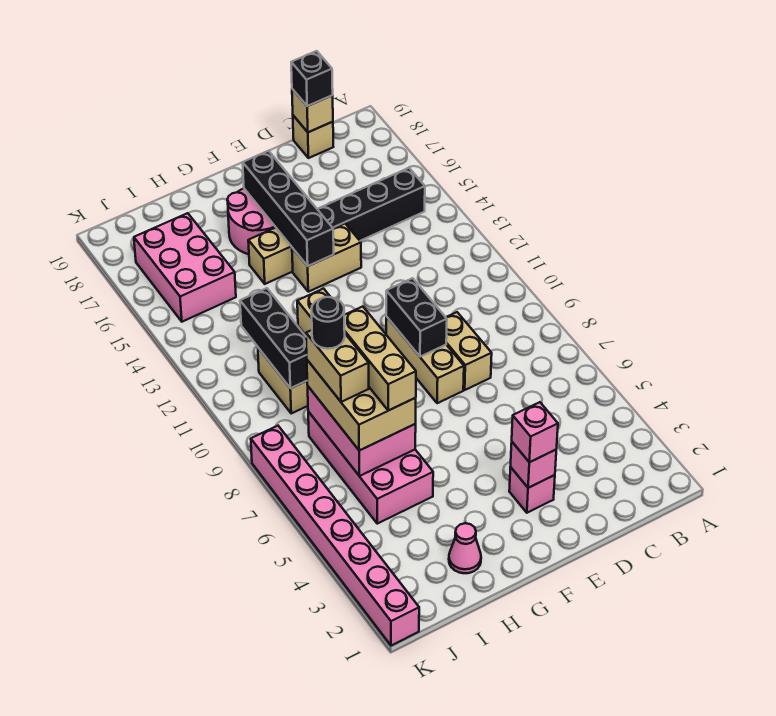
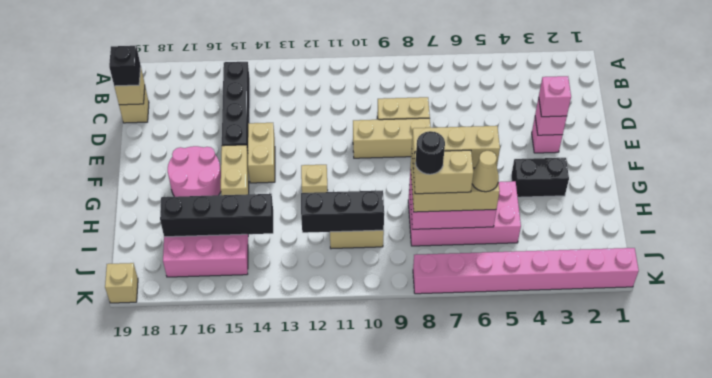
black 1x2 brick [386,278,447,357] -> black 1x2 brick moved to [511,158,569,197]
black 1x4 brick [243,151,334,266] -> black 1x4 brick moved to [160,194,273,237]
pink 1x1 cone [449,523,481,573] -> none
none -> tan 1x1 cone [472,151,499,192]
none -> tan 1x1 brick [105,263,138,303]

